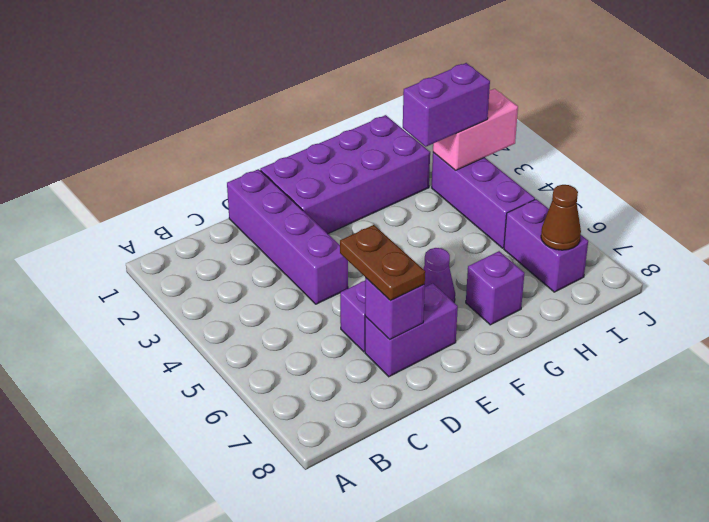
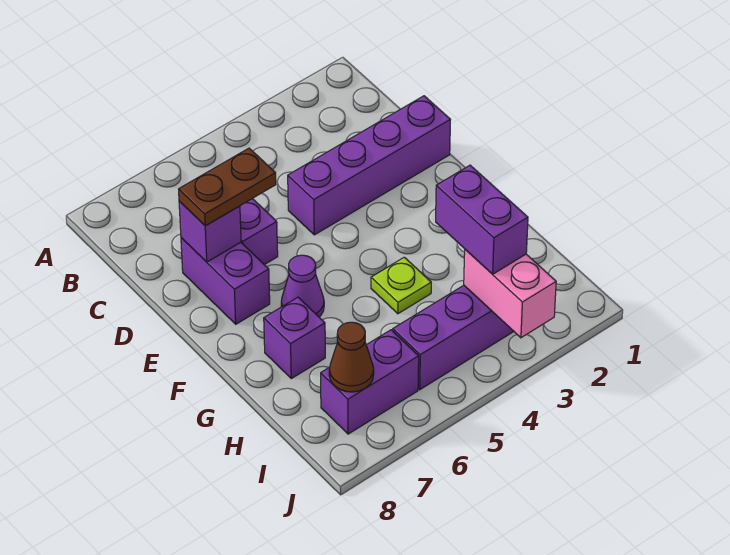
purple 2x4 brick [260,115,430,234] -> none
none -> lime 1x1 plate [371,257,431,314]

